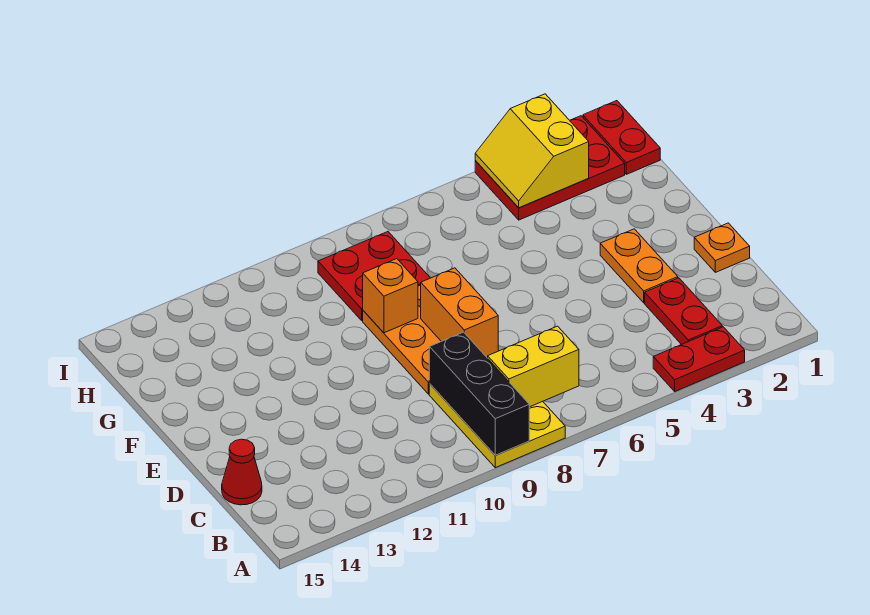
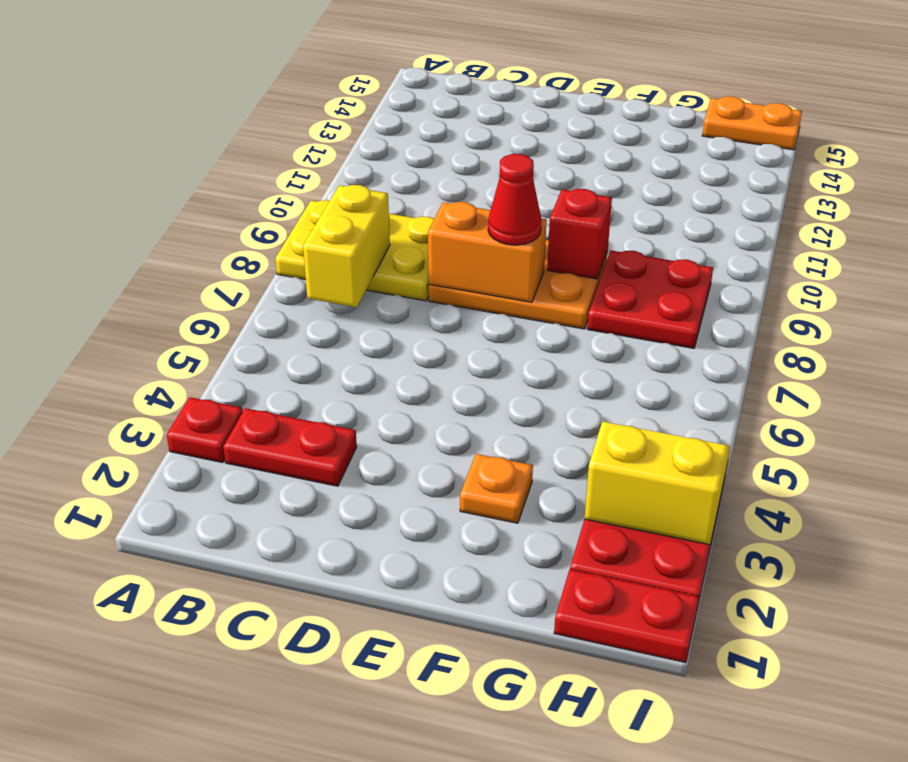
red 1x2 plate [653,327,745,391] -> red 1x1 plate [167,397,243,463]
black 1x3 brick [429,332,529,455] -> none
red 1x1 cone [222,439,262,505] -> red 1x1 cone moved to [488,154,542,245]
orange 1x1 plate [694,223,750,272] -> orange 1x1 plate moved to [460,454,533,523]
orange 1x2 plate [600,229,678,303] -> orange 1x2 plate moved to [702,96,802,150]
orange 1x1 brick [363,259,418,333] -> red 1x1 brick [547,189,612,279]

